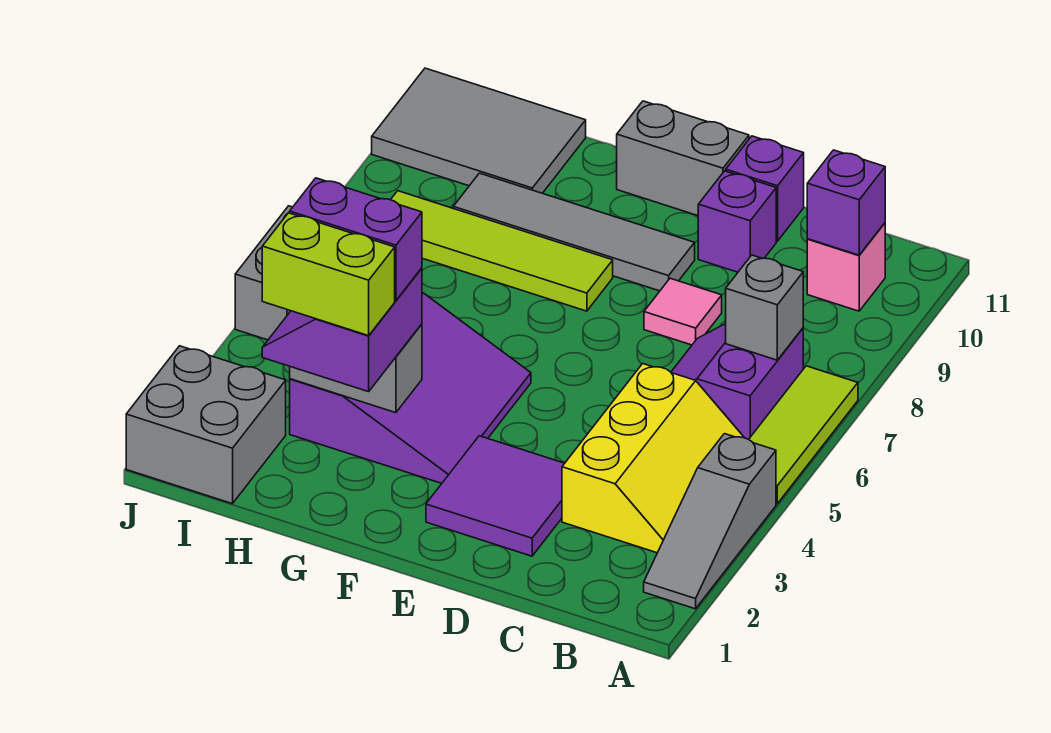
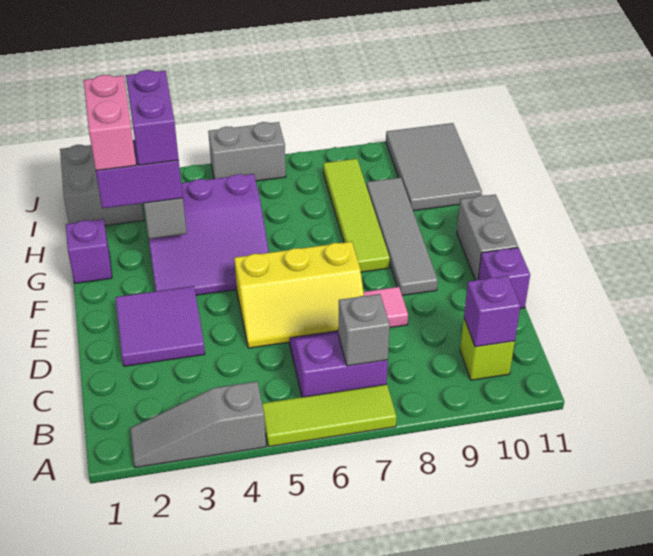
yellow 2x3 slope [562,364,744,553] -> yellow 2x3 slope moved to [234,242,364,348]
pink 1x1 brick [807,223,885,311] -> lime 1x1 brick [460,319,515,380]
purple 1x1 brick [698,171,776,272] -> purple 1x1 brick moved to [66,219,112,283]
lime 1x2 brick [262,213,395,336] -> pink 1x2 brick [84,75,136,171]

